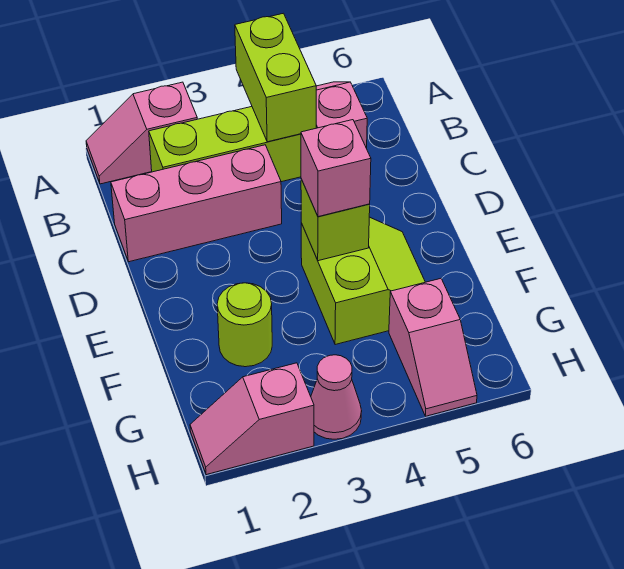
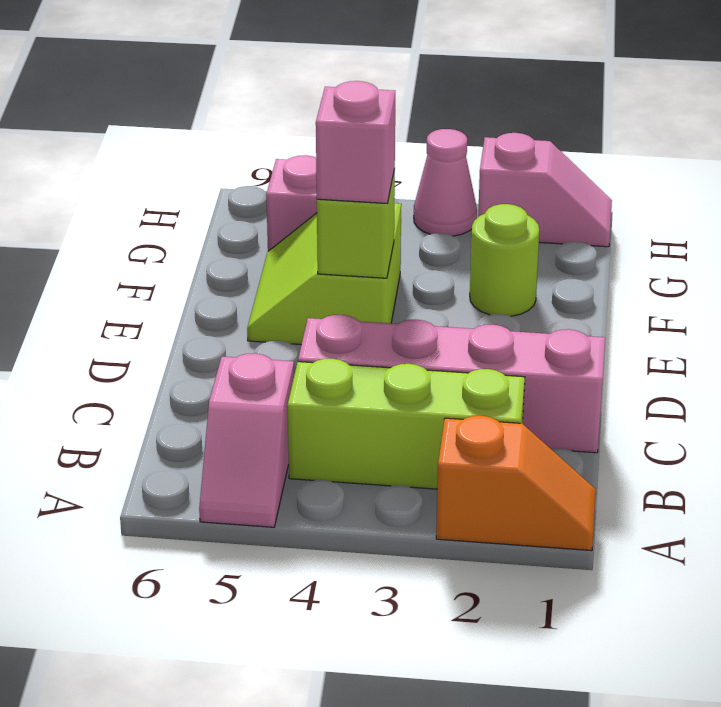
pink 1x2 slope [86,82,197,184] -> orange 1x2 slope [436,416,596,551]
lime 1x2 brick [235,13,316,142] -> none
pink 1x3 brick [111,145,282,262] -> pink 1x4 brick [298,315,605,453]

